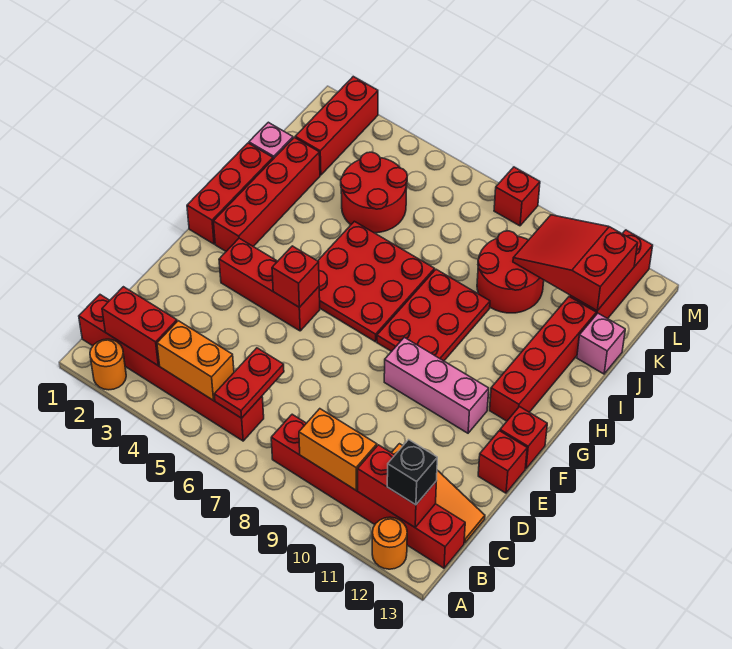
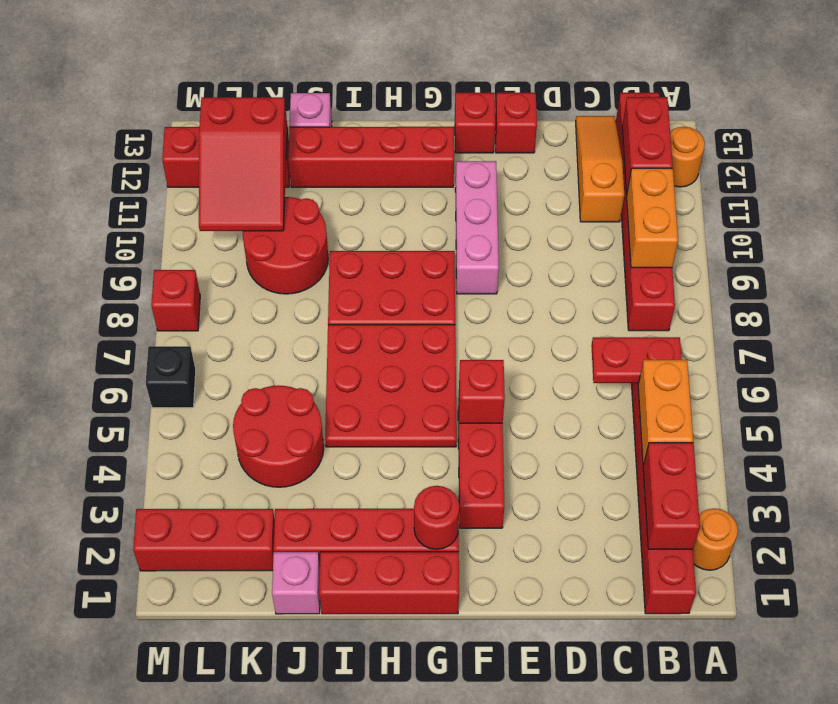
black 1x1 brick [387,440,437,505] -> black 1x1 brick moved to [146,346,196,408]
none -> red 1x1 round brick [414,486,459,549]

